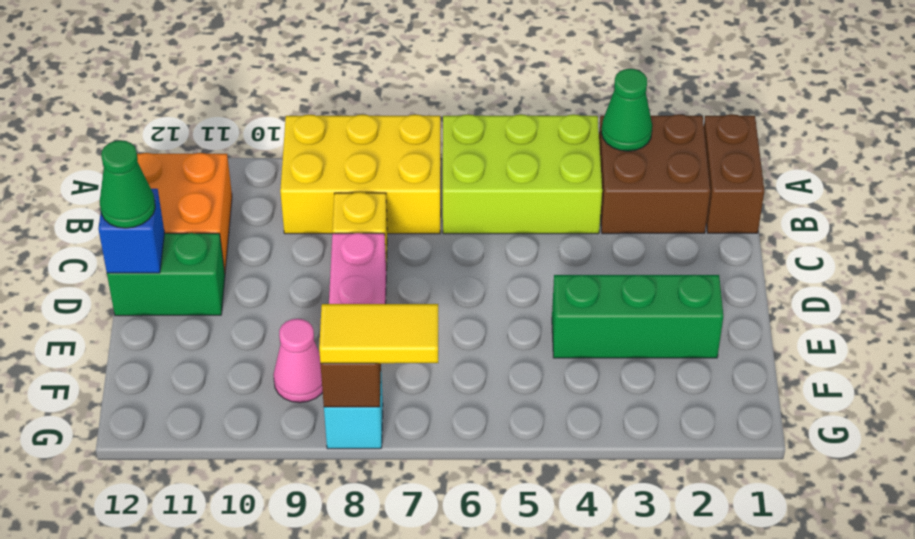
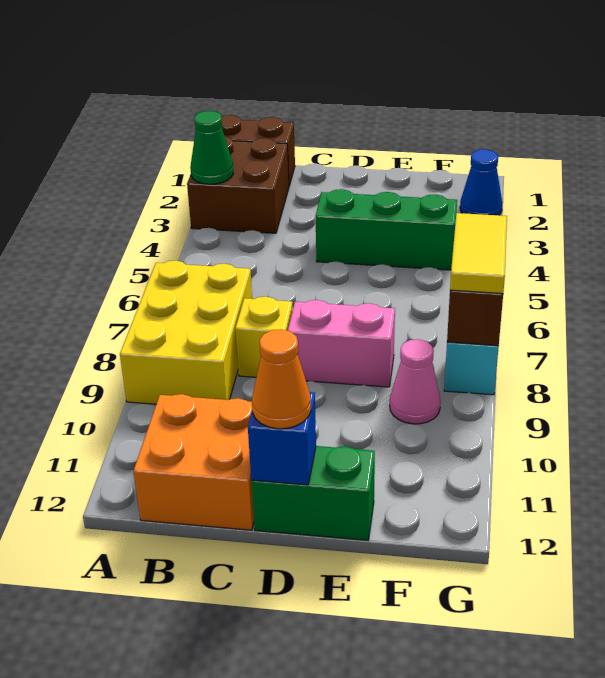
lime 2x3 brick [443,114,602,234] -> none
green 1x2 brick [107,233,225,316] -> green 1x2 brick turned to [251,446,375,540]
green 1x1 cone [100,140,155,228] -> orange 1x1 cone [252,329,311,429]
green 1x3 brick [552,275,723,358] -> green 1x3 brick turned to [316,189,457,270]
none -> blue 1x1 cone [460,149,502,215]

